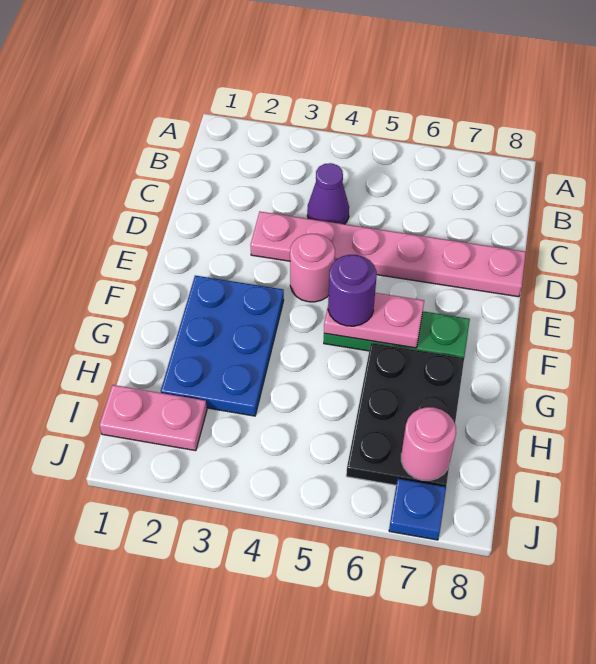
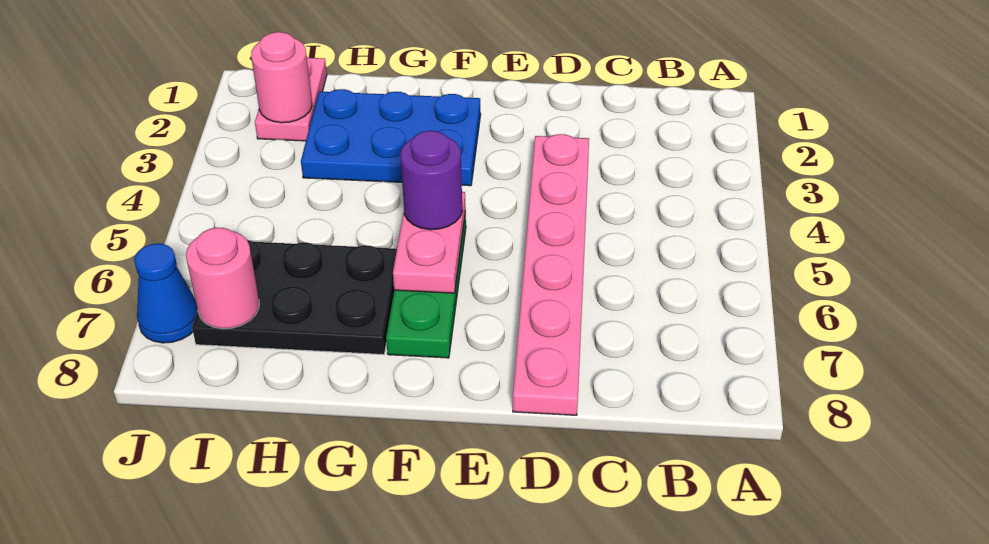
purple 1x1 cone [307,163,349,224] -> none
pink 1x1 round brick [290,234,335,302] -> pink 1x1 round brick moved to [251,32,312,123]
blue 1x1 plate [389,479,446,540] -> blue 1x1 cone [134,244,197,343]

